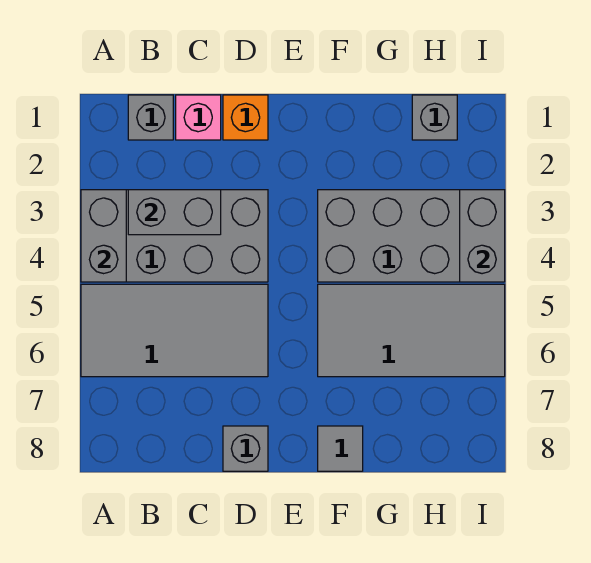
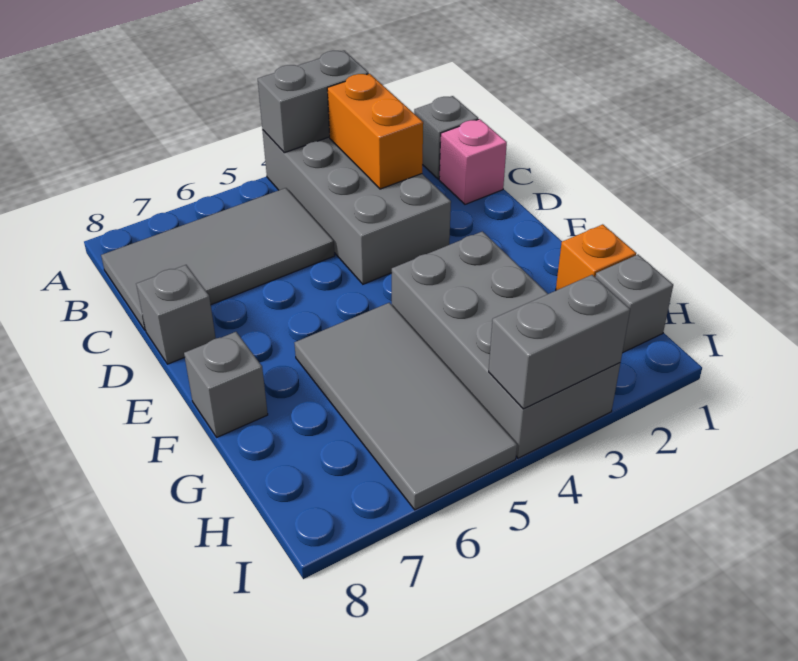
grey 2x4 tile [81,284,268,377] -> grey 2x4 tile turned to [101,188,335,331]
grey 1x2 brick [128,190,221,235] -> orange 1x2 brick [327,74,423,189]
orange 1x1 brick [223,95,268,140] -> orange 1x1 brick moved to [556,224,636,290]
grey 1x1 tile [318,426,363,471] -> grey 1x1 brick [184,332,268,437]

